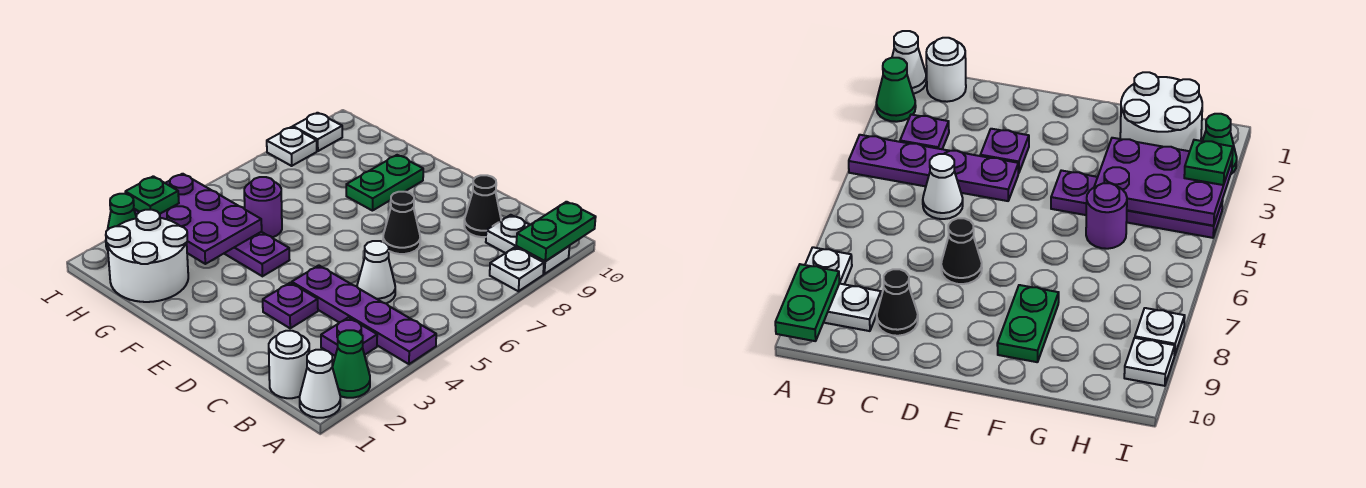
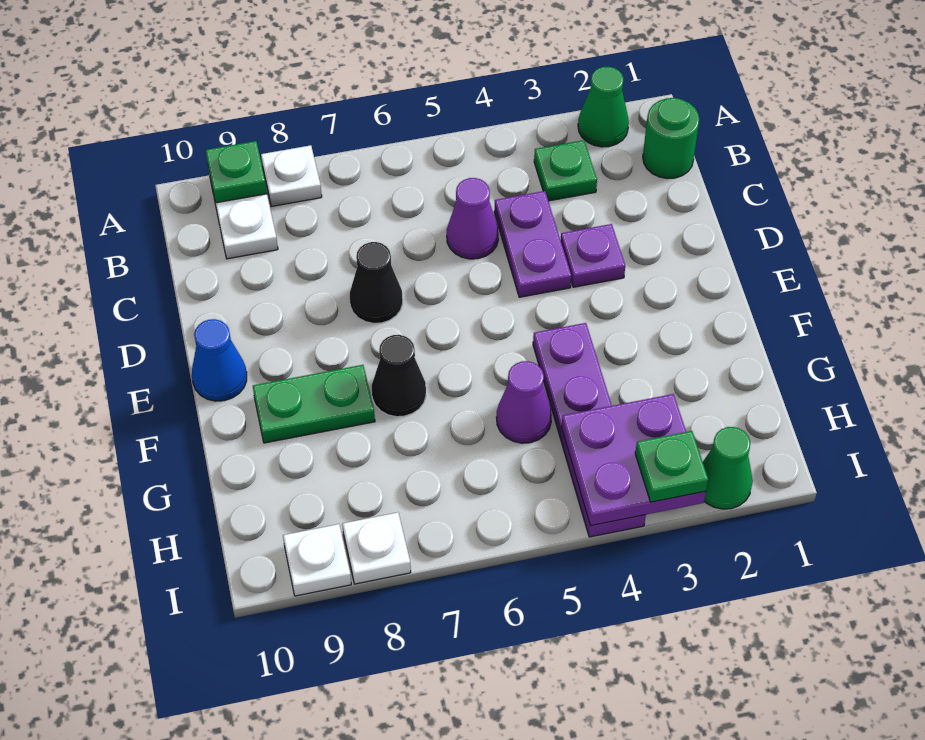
white 1x1 cone [300,350,340,418] -> none
purple 1x4 plate [292,265,436,364] -> purple 1x2 plate [494,191,571,297]
green 1x2 plate [516,202,596,261] -> green 1x1 plate [206,141,267,203]
white 1x1 round brick [269,331,309,398] -> green 1x1 round brick [643,98,699,179]
purple 1x1 plate [321,317,377,356] -> green 1x1 plate [534,140,597,201]
white 1x1 cone [357,241,395,303] -> purple 1x1 cone [447,178,499,259]
black 1x1 cone [464,175,501,237] -> black 1x1 cone moved to [372,335,426,417]
none -> blue 1x1 cone [192,319,247,401]
white 2x2 round brick [106,210,188,302] -> none
purple 2x3 plate [134,174,262,264] -> purple 2x2 plate [562,394,706,526]
purple 1x1 round brick [244,177,282,237] -> purple 1x1 cone [496,361,552,443]

